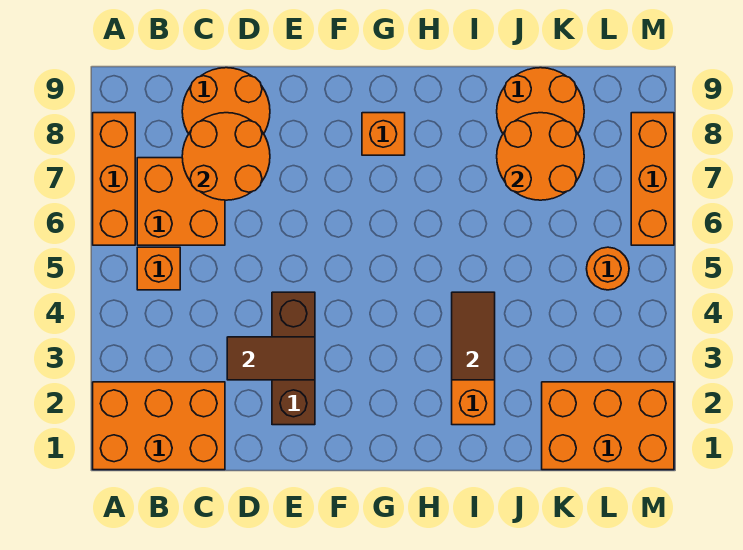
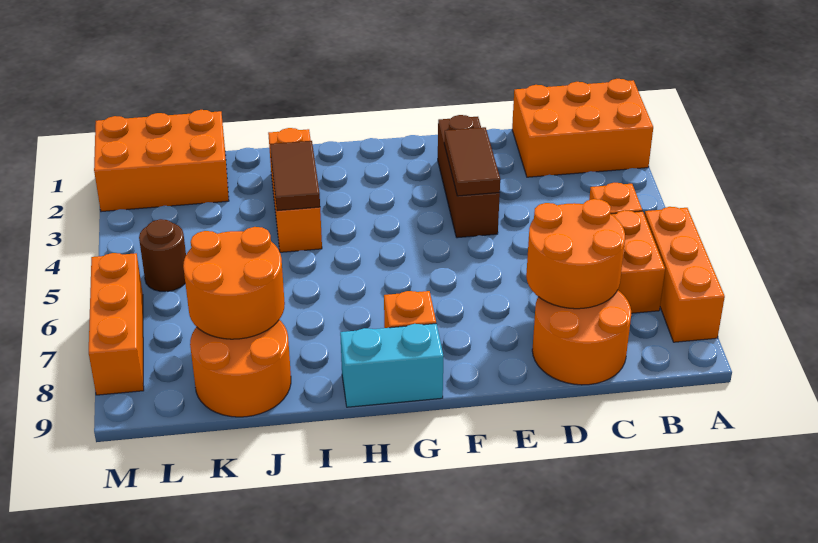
brown 1x2 tile [227,337,315,380] -> brown 1x2 tile turned to [444,127,500,196]
none -> cyan 1x2 brick [340,324,443,407]
orange 1x1 round brick [587,247,629,290] -> brown 1x1 round brick [139,219,186,292]

